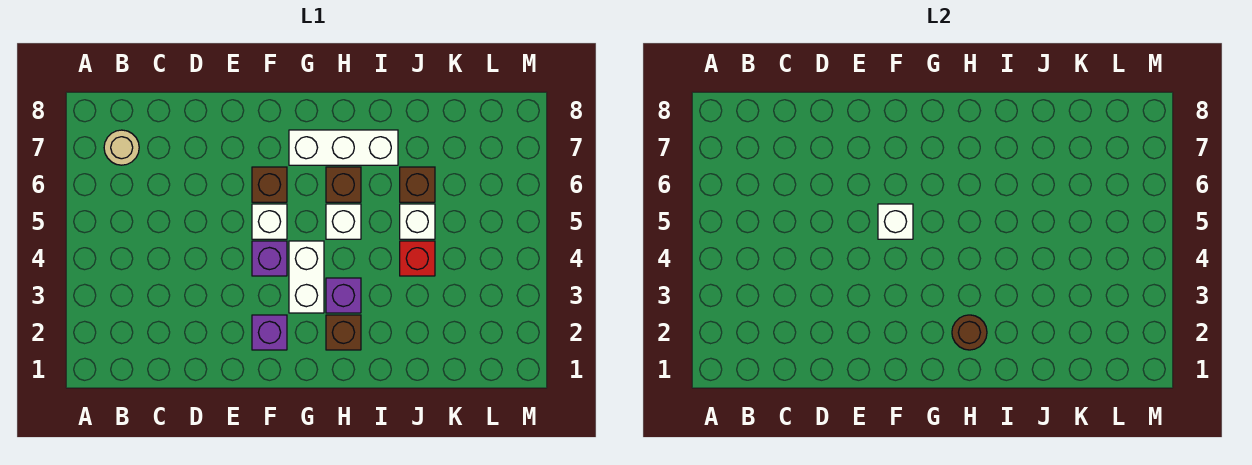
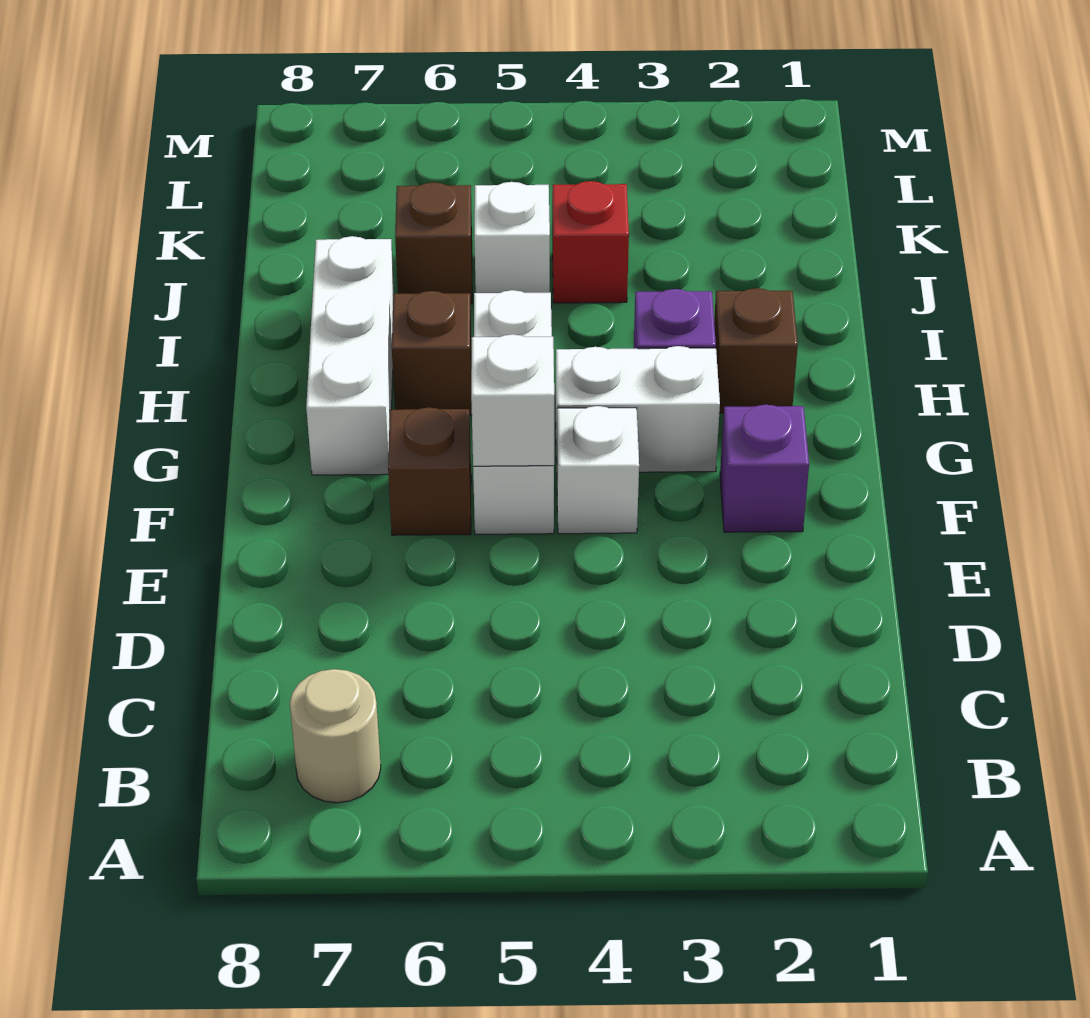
purple 1x1 brick [252,241,287,276] -> white 1x1 brick [557,406,639,534]
brown 1x1 round brick [952,315,987,350] -> none

